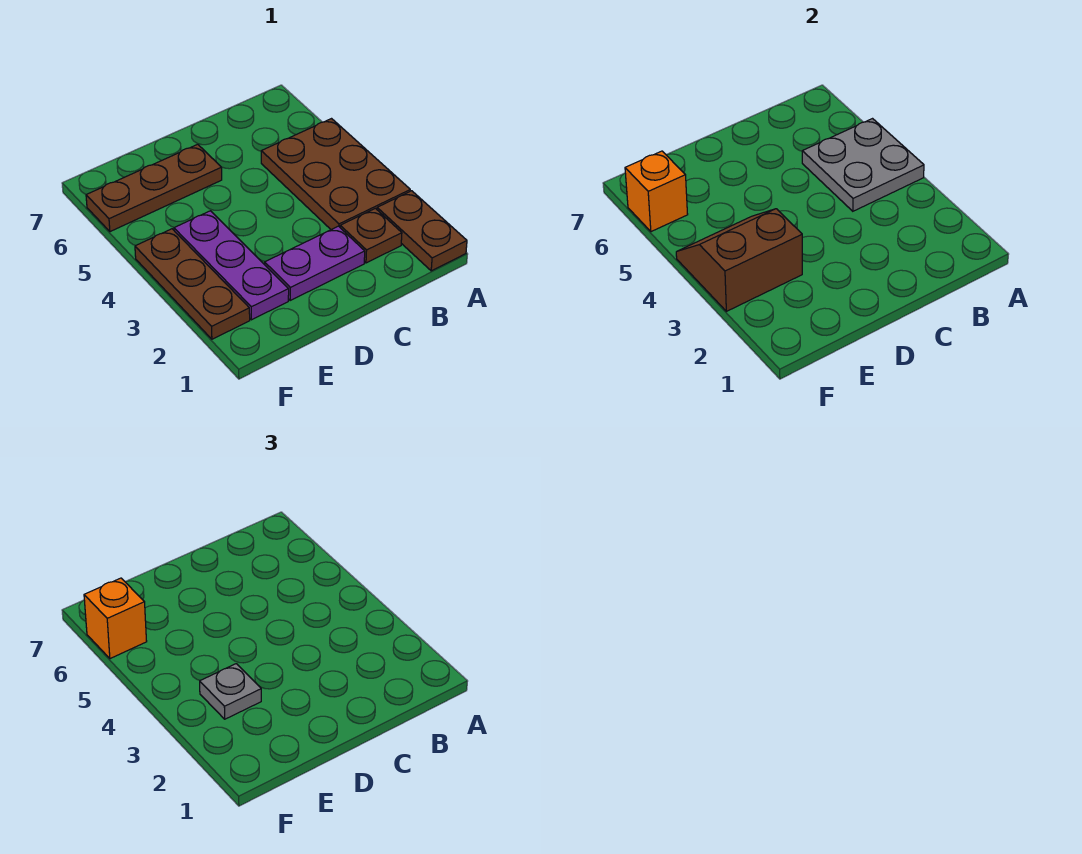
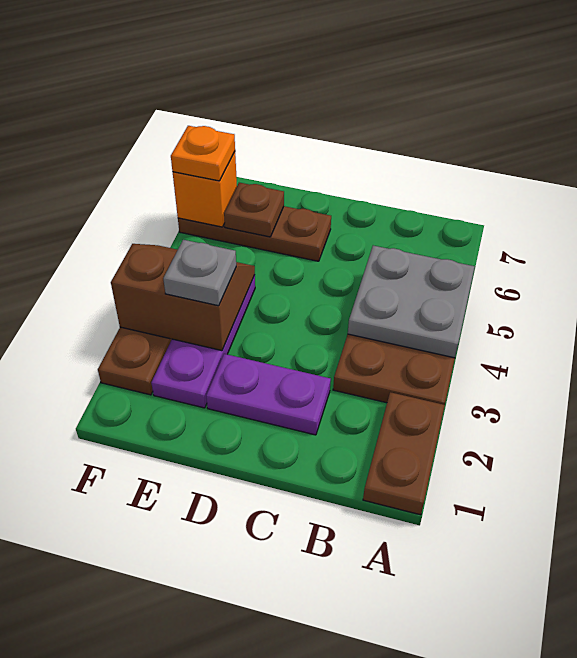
brown 1x1 plate [340,208,402,263] -> brown 1x1 plate moved to [224,183,284,237]
orange 1x1 brick [84,578,147,659] -> orange 1x1 plate [171,126,235,181]

